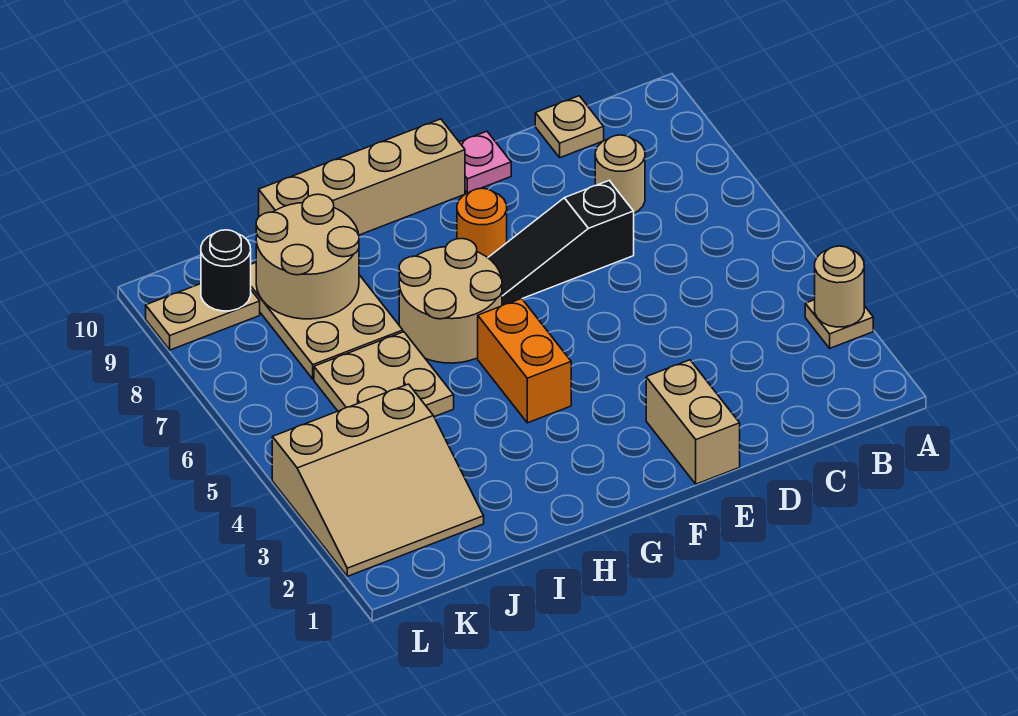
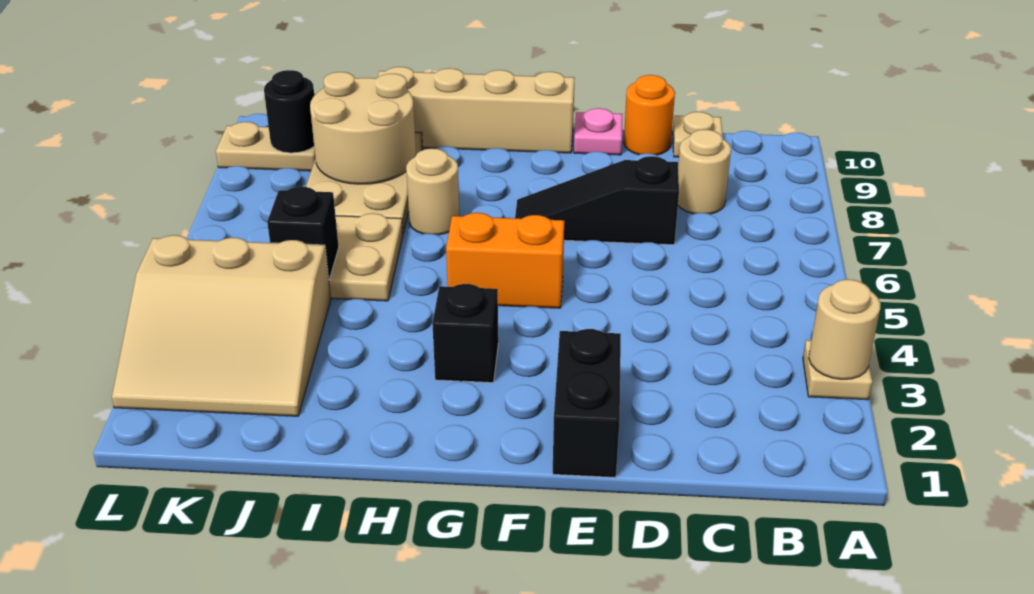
tan 1x2 brick [646,360,740,484] -> black 1x2 brick [553,329,621,478]
orange 1x1 round brick [457,188,507,258] -> orange 1x1 round brick moved to [624,75,675,155]
none -> black 1x1 brick [432,284,498,383]
orange 1x2 brick [478,298,571,423] -> orange 1x2 brick turned to [446,213,564,308]
tan 2x2 round brick [399,239,502,363] -> tan 1x1 round brick [406,148,460,235]
none -> black 1x1 brick [267,187,339,280]

